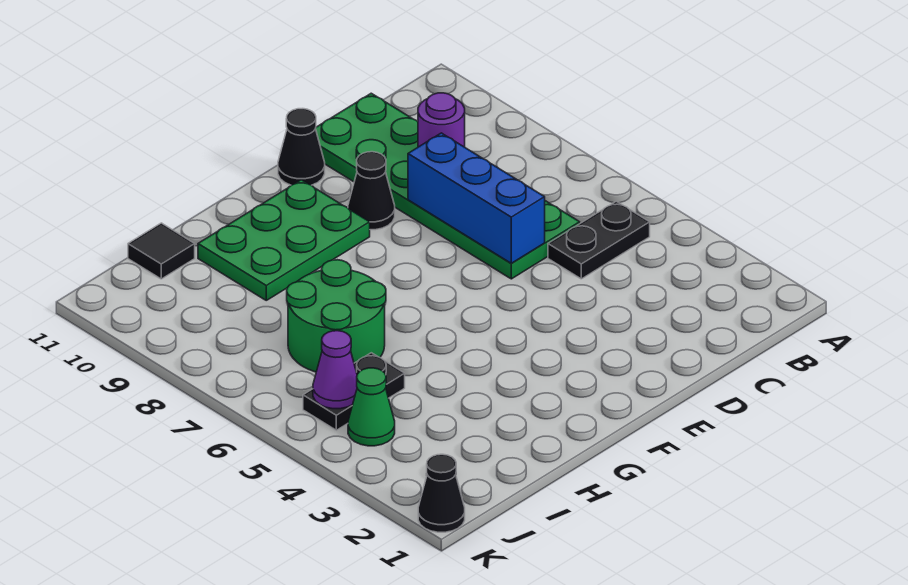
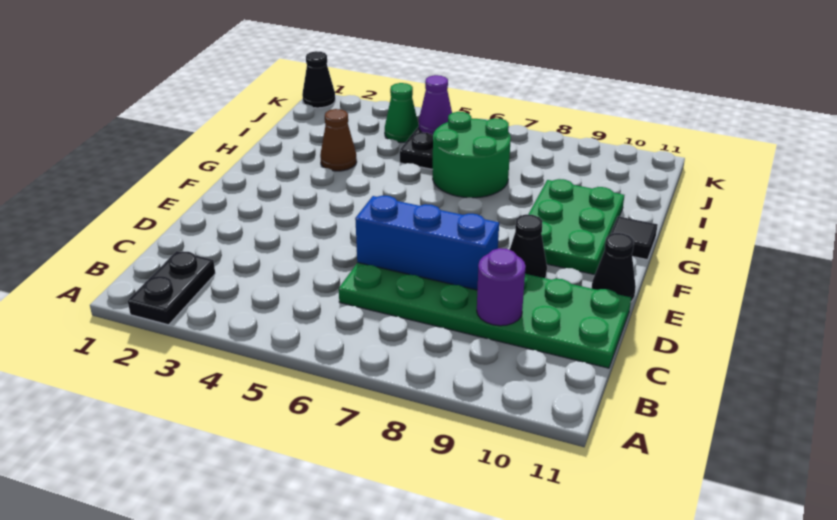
black 1x2 plate [548,201,650,279] -> black 1x2 plate moved to [128,251,215,325]
none -> brown 1x1 cone [320,109,357,171]
black 1x1 tile [128,223,195,279] -> black 1x1 tile moved to [610,216,658,260]

